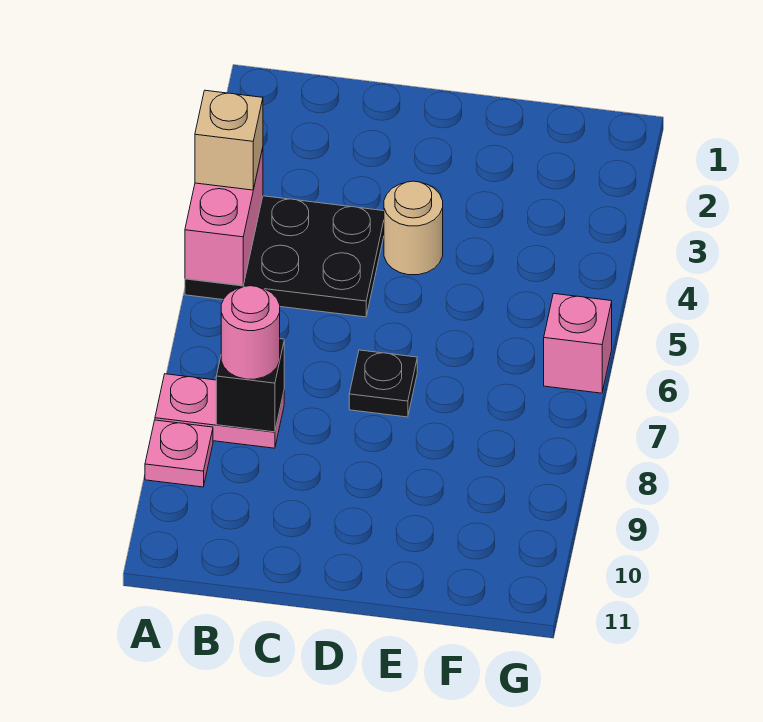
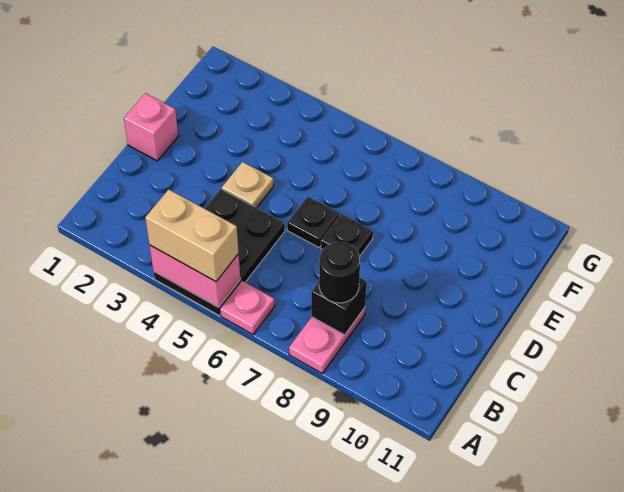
tan 1x1 brick [195,90,263,190] -> tan 1x2 brick [145,190,239,282]
pink 1x1 plate [145,420,213,487] -> pink 1x1 plate moved to [220,281,275,334]
pink 1x1 round brick [221,286,280,379] -> black 1x1 round brick [319,242,360,303]
tan 1x1 round brick [384,181,443,275] -> tan 1x1 plate [222,162,274,208]
none -> black 1x1 plate [287,196,339,247]
pink 1x1 brick [544,294,612,393] -> pink 1x1 brick moved to [124,93,178,161]

